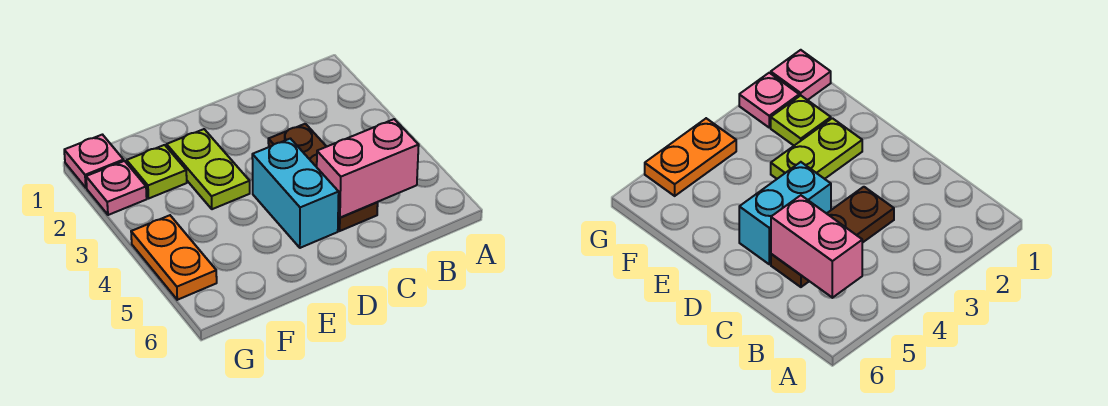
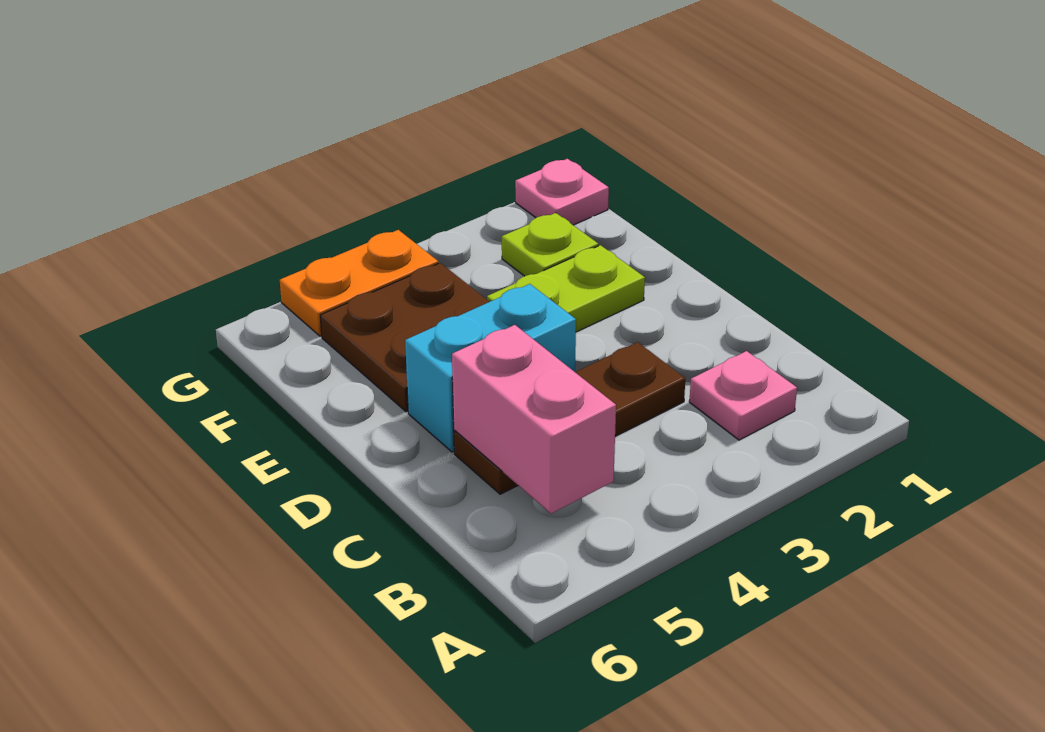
none -> brown 2x2 plate [320,263,489,412]
pink 1x1 plate [86,161,147,215] -> pink 1x1 plate moved to [689,351,797,440]

